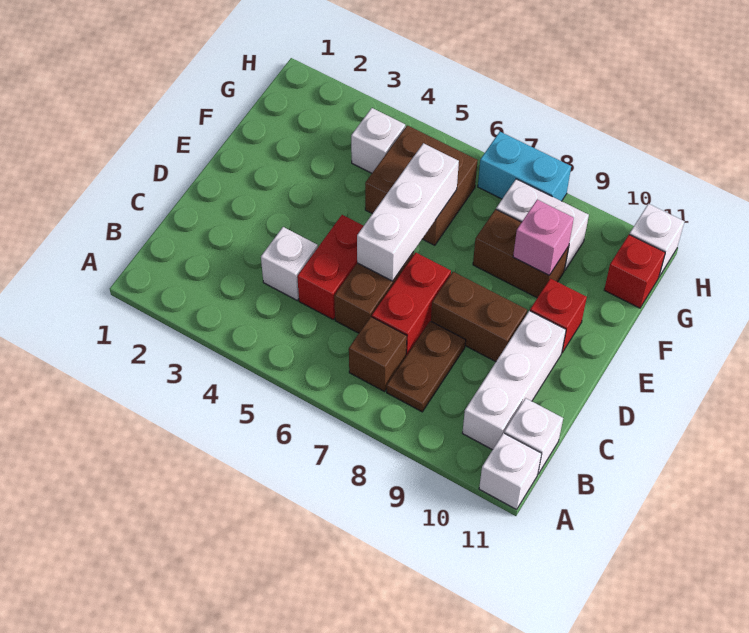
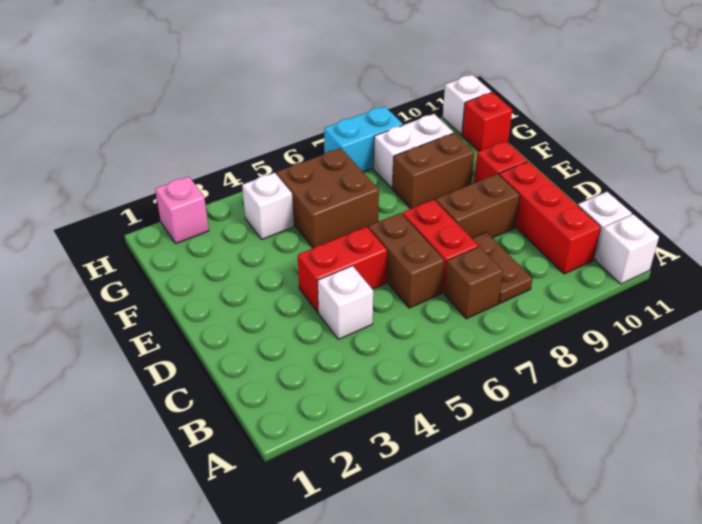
white 1x3 brick [462,311,566,450] -> red 1x3 brick [499,161,601,274]
red 1x2 brick [297,215,363,319] -> red 1x2 brick turned to [298,227,387,313]
white 1x3 brick [357,143,459,281] -> none
pink 1x1 brick [513,200,574,275] -> pink 1x1 brick moved to [155,176,209,244]

